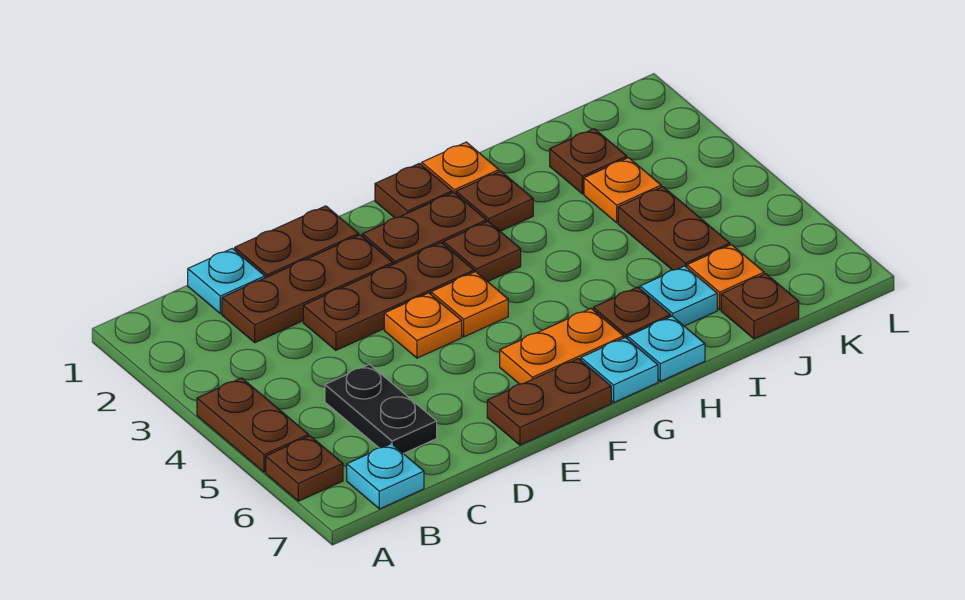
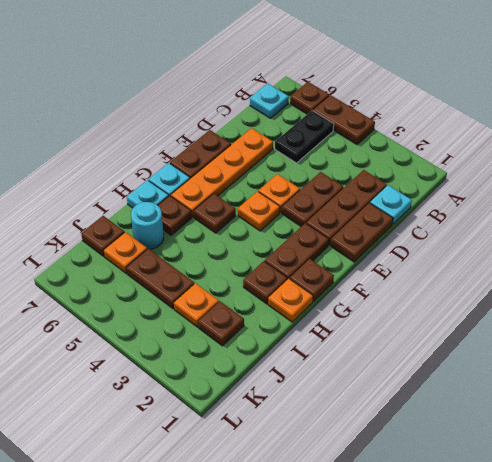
black 1x2 plate [325,365,437,454] -> black 1x2 plate turned to [275,111,334,163]
brown 1x3 plate [303,243,474,350] -> brown 1x2 plate [282,172,343,227]
orange 1x2 plate [500,309,624,384] -> orange 1x4 plate [171,128,273,217]
brown 1x1 plate [444,222,521,282] -> brown 1x1 plate moved to [193,193,236,233]
cyan 1x1 plate [640,266,717,326] -> cyan 1x1 round brick [131,202,164,249]

